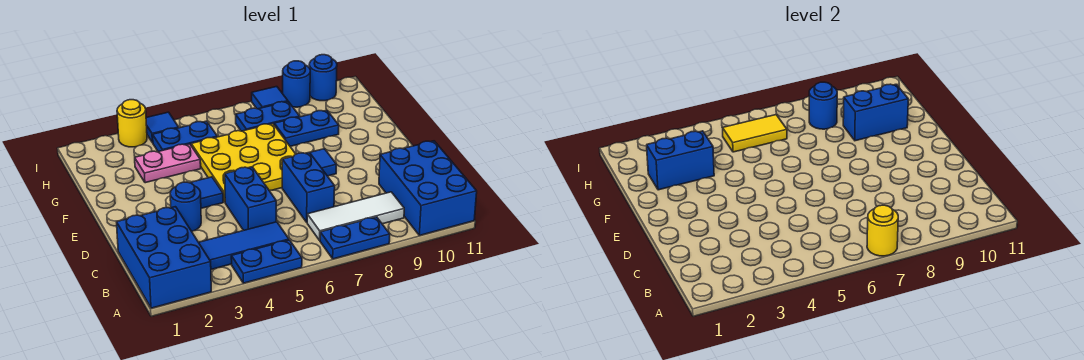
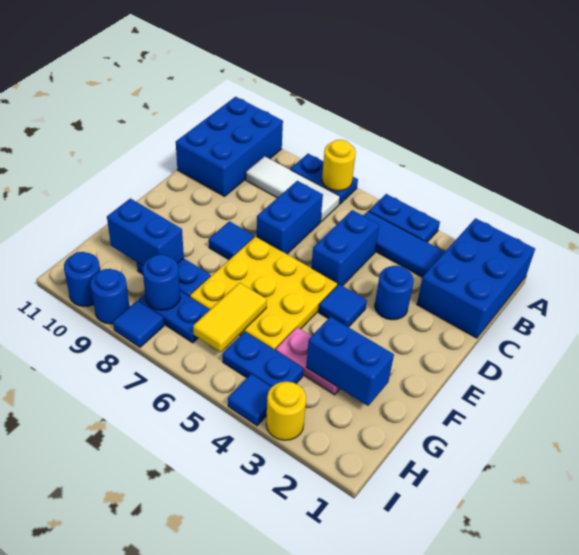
yellow 1x2 tile [723,115,787,152] -> yellow 1x2 tile turned to [193,283,267,352]

